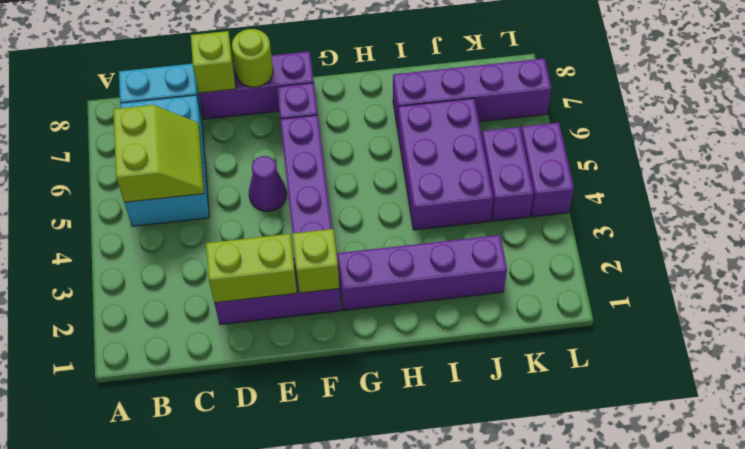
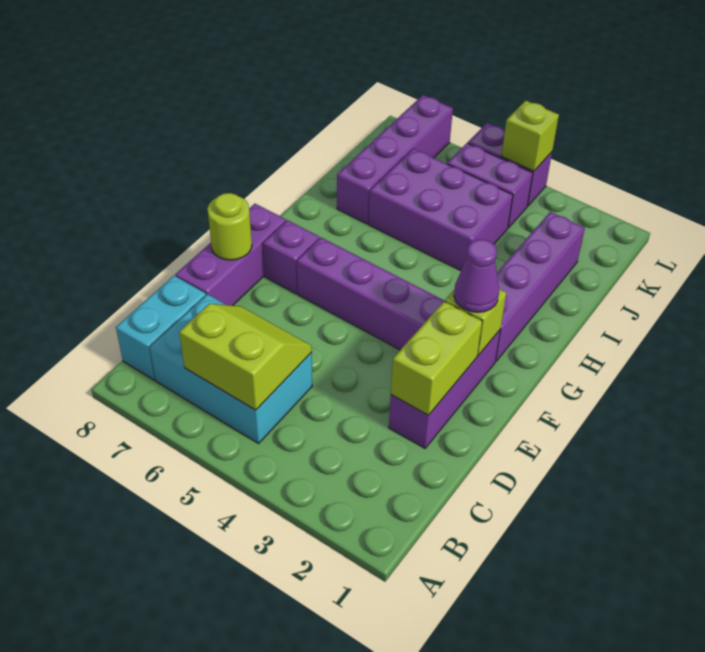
lime 1x1 brick [191,31,236,93] -> lime 1x1 brick moved to [501,101,559,171]
purple 1x1 cone [249,156,287,211] -> purple 1x1 cone moved to [454,239,499,312]

